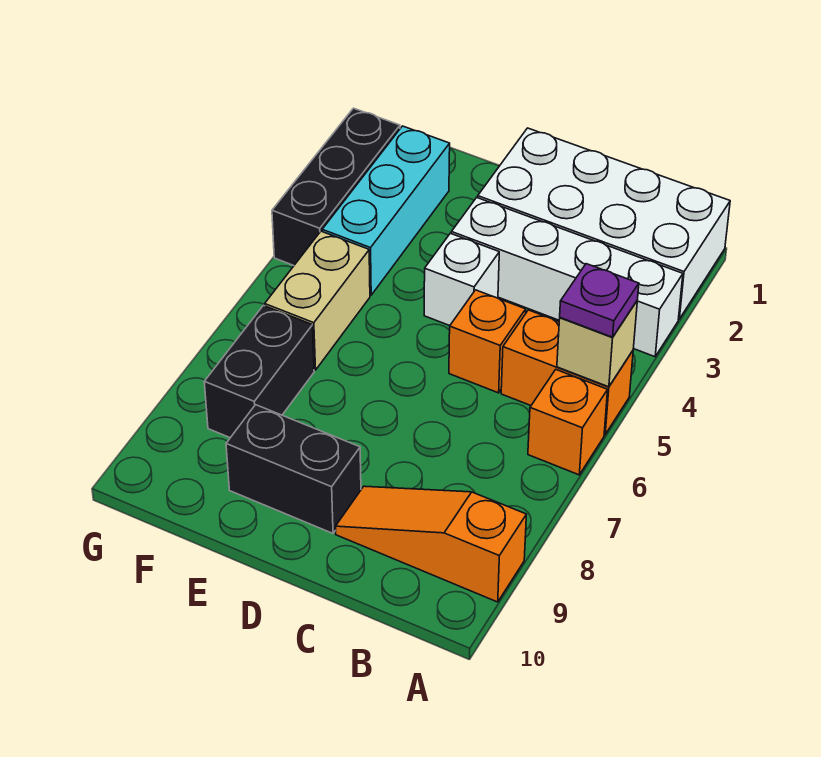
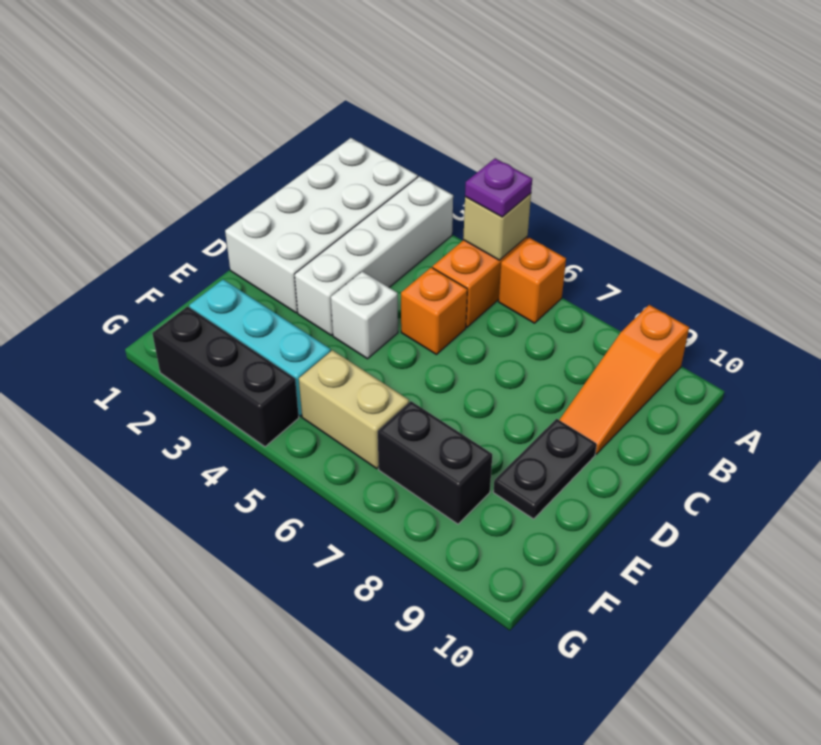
black 1x2 brick [226,405,361,533] -> black 1x2 plate [493,419,597,519]

